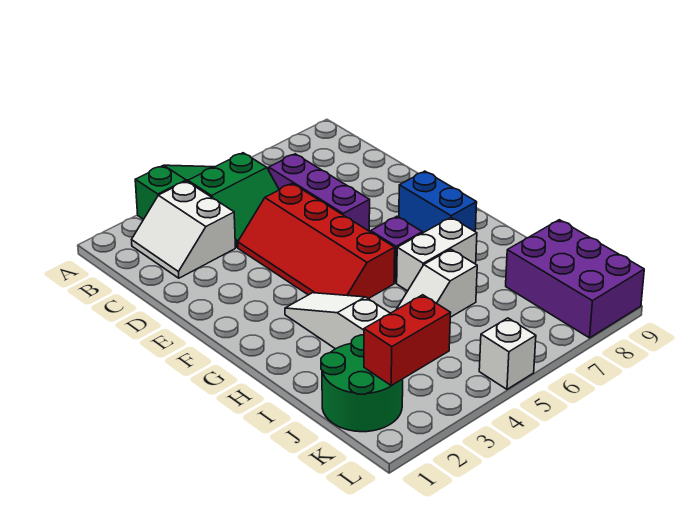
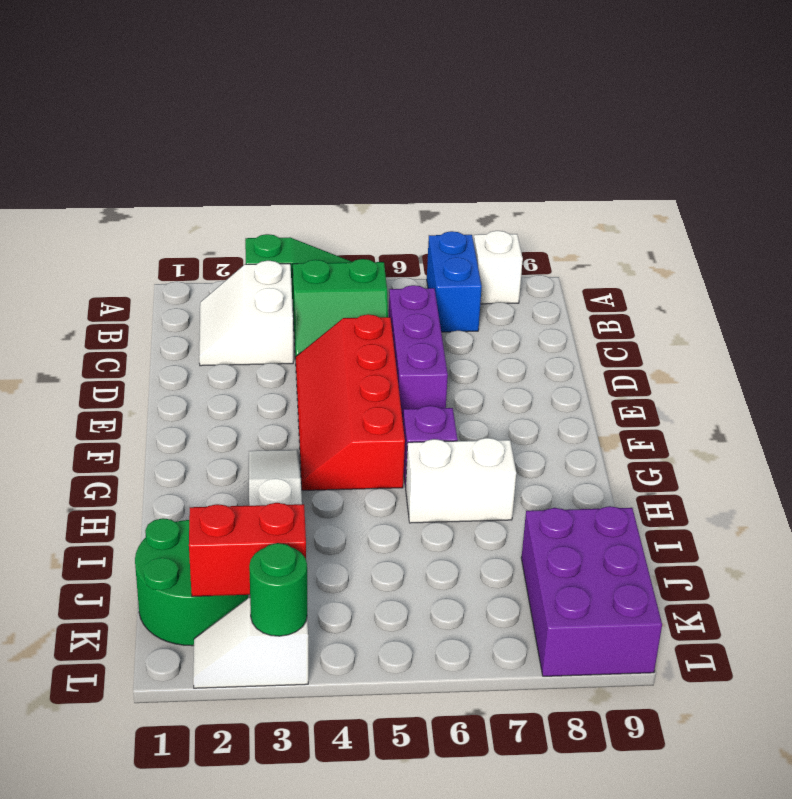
blue 1x2 brick [399,171,477,233] -> blue 1x2 brick moved to [427,231,482,332]
white 1x2 slope [397,249,477,317] -> white 1x2 slope moved to [193,597,308,688]
none -> green 1x1 round brick [249,543,307,636]
white 1x1 brick [479,318,536,389] -> white 1x1 brick moved to [474,231,523,304]

